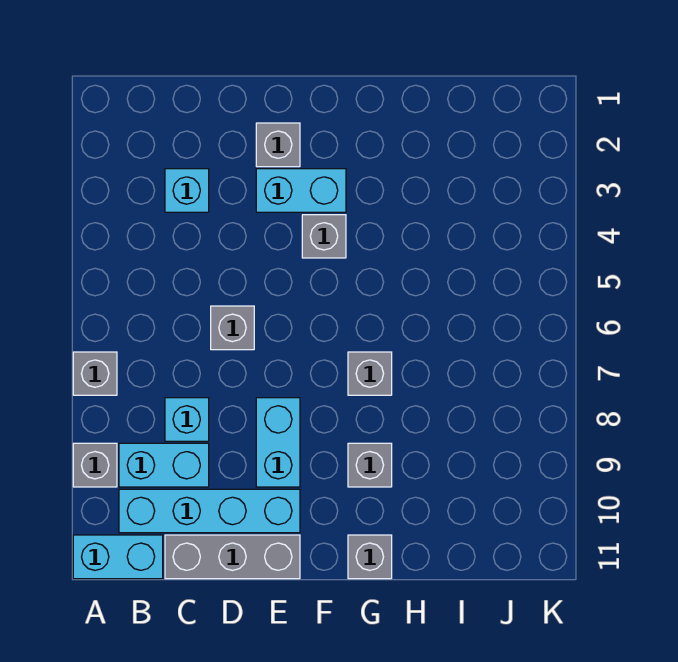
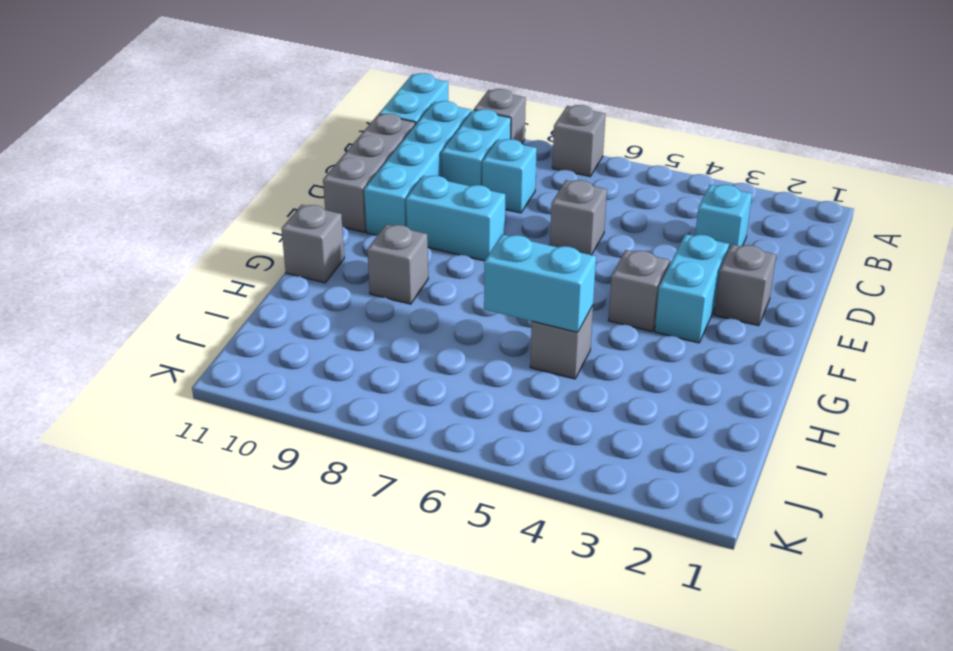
grey 1x1 brick [348,352,392,395] -> grey 1x1 brick moved to [530,306,593,379]
none -> cyan 1x2 brick [484,235,596,332]

